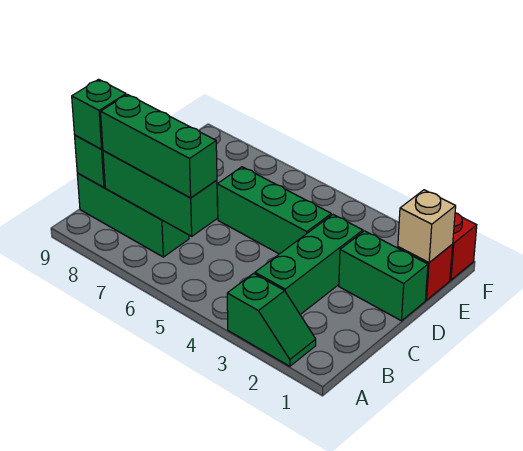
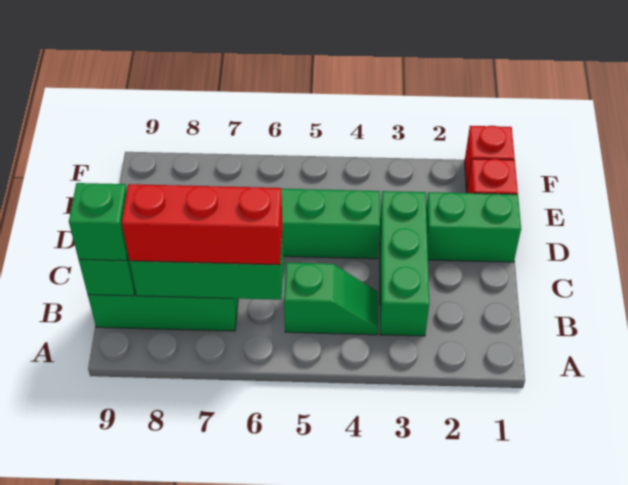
green 1x2 slope [227,273,316,366] -> green 1x2 slope moved to [284,263,378,335]
green 1x3 brick [101,95,217,198] -> red 1x3 brick [122,184,282,265]
tan 1x1 brick [398,190,456,263] -> none

